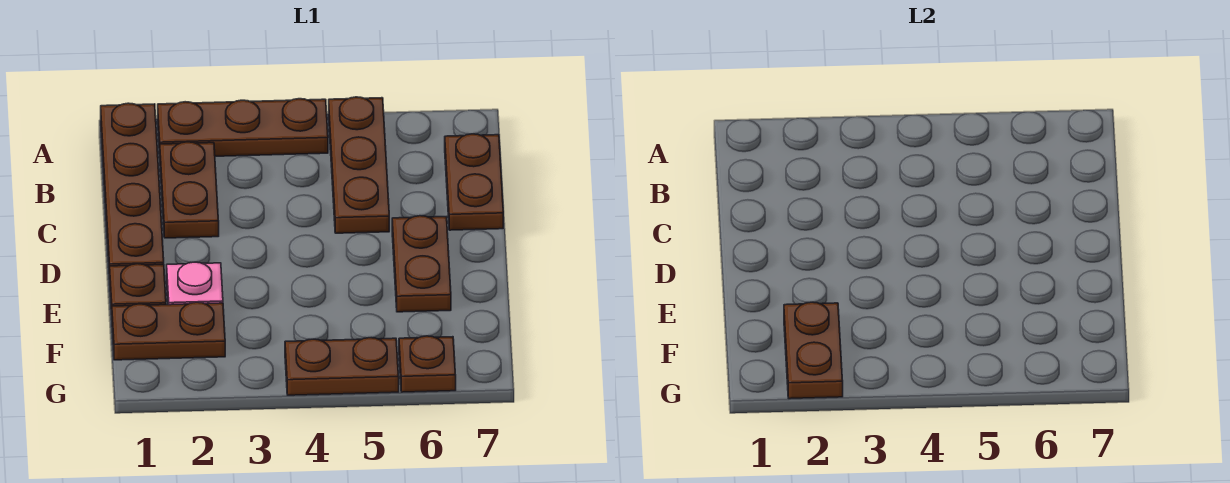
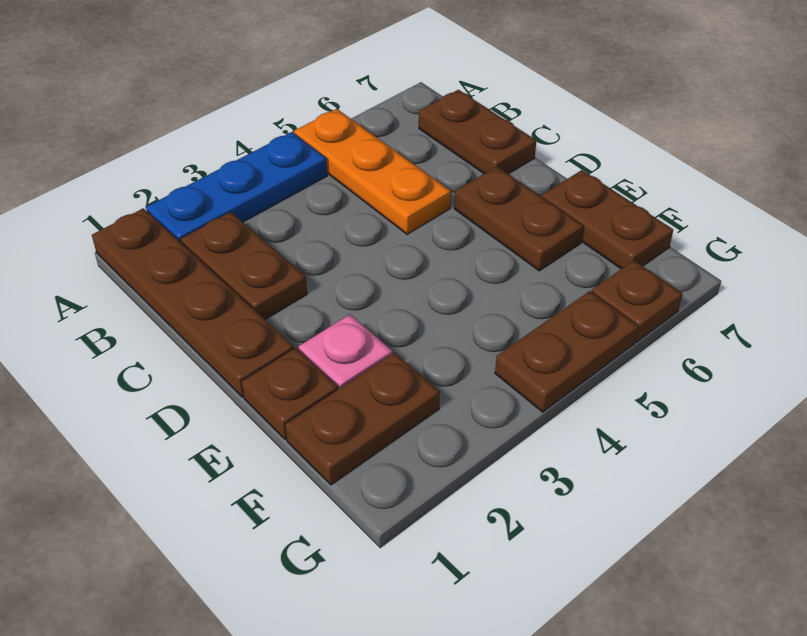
brown 1x3 plate [158,99,328,156] -> blue 1x3 plate [146,132,327,243]
brown 1x3 plate [329,97,389,233] -> orange 1x3 plate [294,109,451,234]
brown 1x2 plate [784,302,843,399] -> brown 1x2 plate moved to [542,170,673,269]

